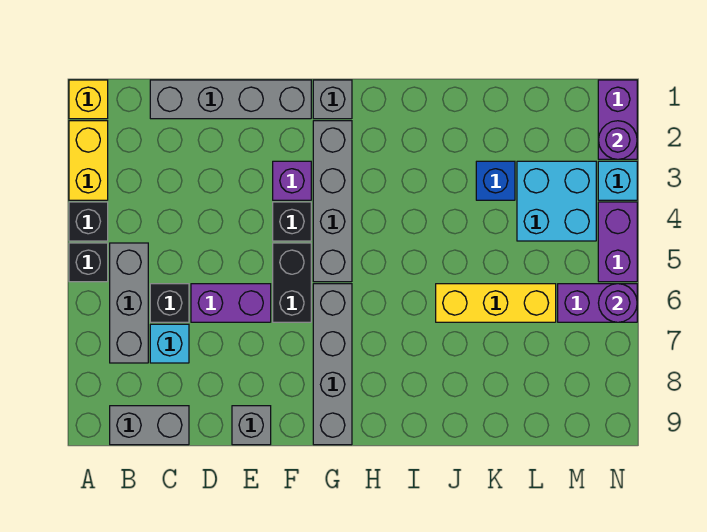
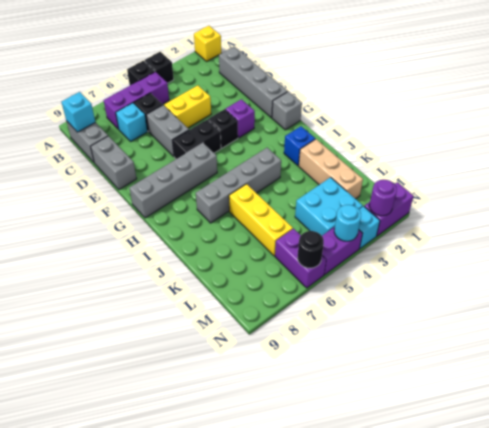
yellow 1x2 brick [69,121,108,200] -> yellow 1x2 brick moved to [164,85,211,128]
grey 1x3 brick [110,243,148,363] -> purple 1x3 brick [104,72,169,129]
none -> cyan 1x1 brick [61,92,95,132]
purple 1x2 brick [191,284,271,322] -> grey 1x2 brick [146,105,189,156]
grey 1x1 brick [232,406,271,445] -> grey 1x2 brick [91,136,137,189]
grey 1x4 brick [313,121,352,282] -> grey 1x4 brick moved to [196,148,281,223]
none -> tan 1x3 brick [299,139,363,199]
blue 1x1 brick [476,161,515,200] -> blue 1x1 brick moved to [284,126,315,166]
none -> cyan 1x1 round brick [334,205,361,241]
purple 1x1 round brick [599,284,637,322] -> black 1x1 round brick [297,231,324,268]

